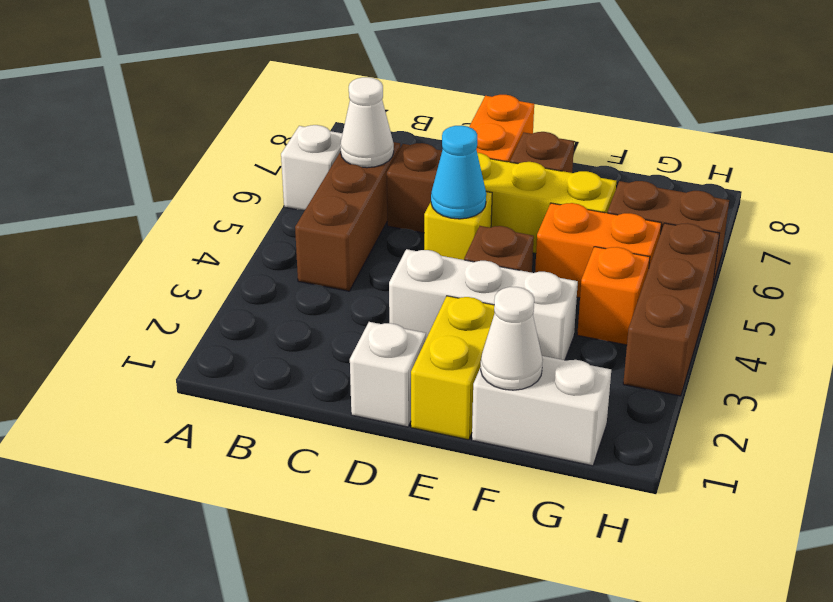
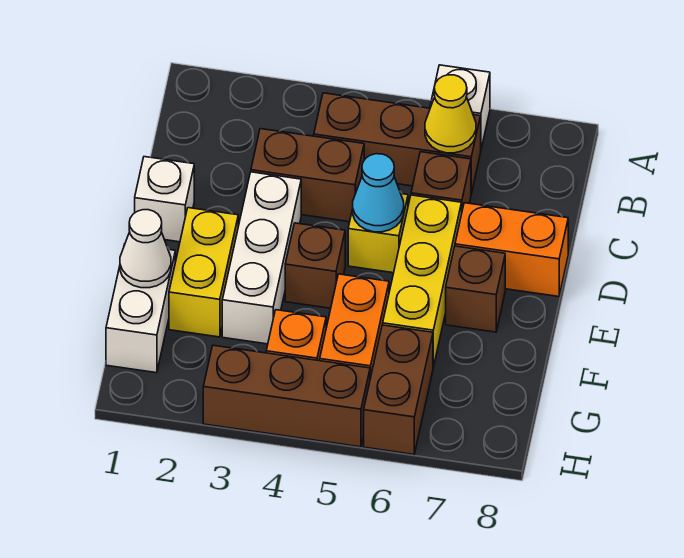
white 1x1 cone [340,77,394,168] -> yellow 1x1 cone [425,75,476,153]
none -> brown 1x2 brick [251,129,364,222]
yellow 1x2 brick [411,296,495,440] -> yellow 1x2 brick turned to [169,208,238,337]

